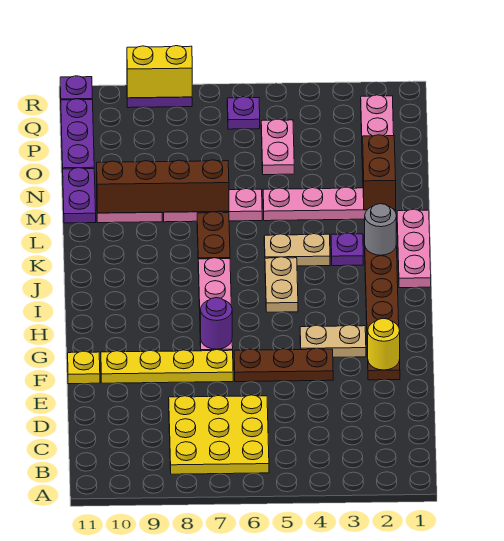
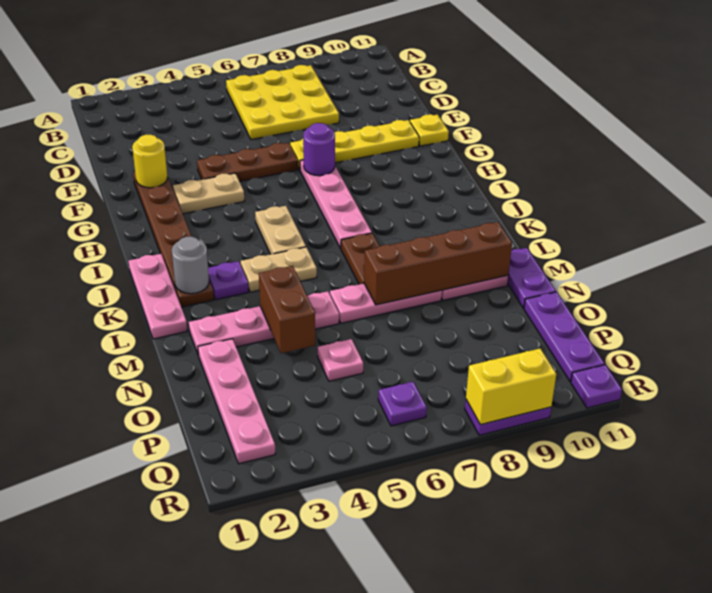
brown 1x2 brick [363,135,396,210] -> brown 1x2 brick moved to [259,266,315,353]
pink 1x2 plate [261,119,294,175] -> pink 1x1 plate [318,339,363,381]

